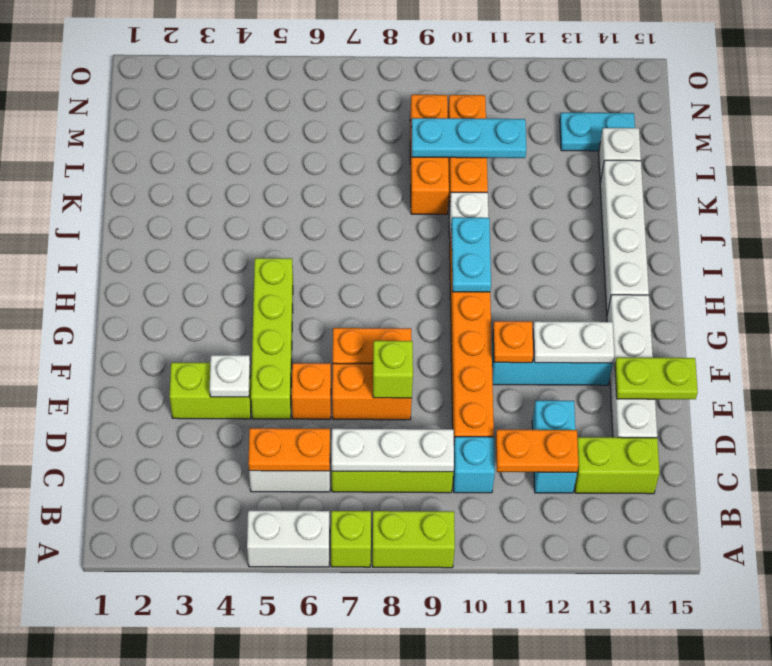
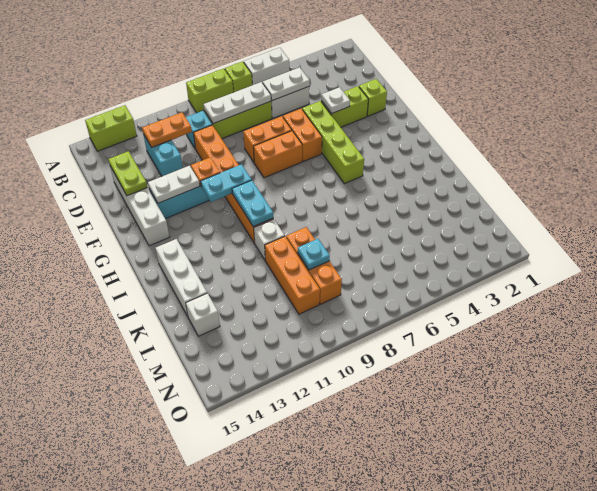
orange 1x2 plate [248,428,330,471] -> white 1x2 plate [263,67,310,101]
lime 1x2 brick [575,437,660,494] -> lime 1x2 brick moved to [85,105,137,151]
orange 1x1 brick [292,363,331,419] -> orange 1x2 brick [283,109,322,161]
lime 1x1 brick [373,341,413,398] -> lime 1x1 brick moved to [359,79,387,116]
lime 1x2 plate [615,357,698,399] -> lime 1x2 plate turned to [108,151,147,196]
white 1x4 brick [600,160,649,314] -> white 1x3 brick [156,239,207,316]
cyan 1x3 plate [411,118,526,158] -> cyan 1x1 plate [298,239,330,270]
cyan 1x2 plate [560,113,635,151] -> cyan 1x2 plate moved to [201,164,252,202]

